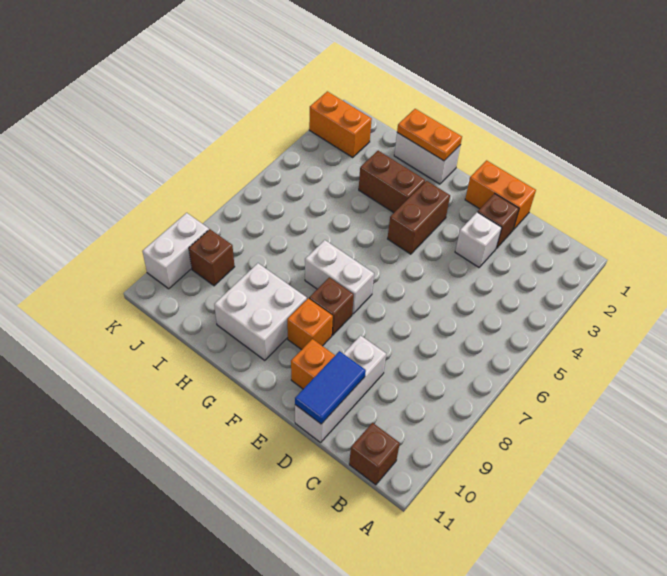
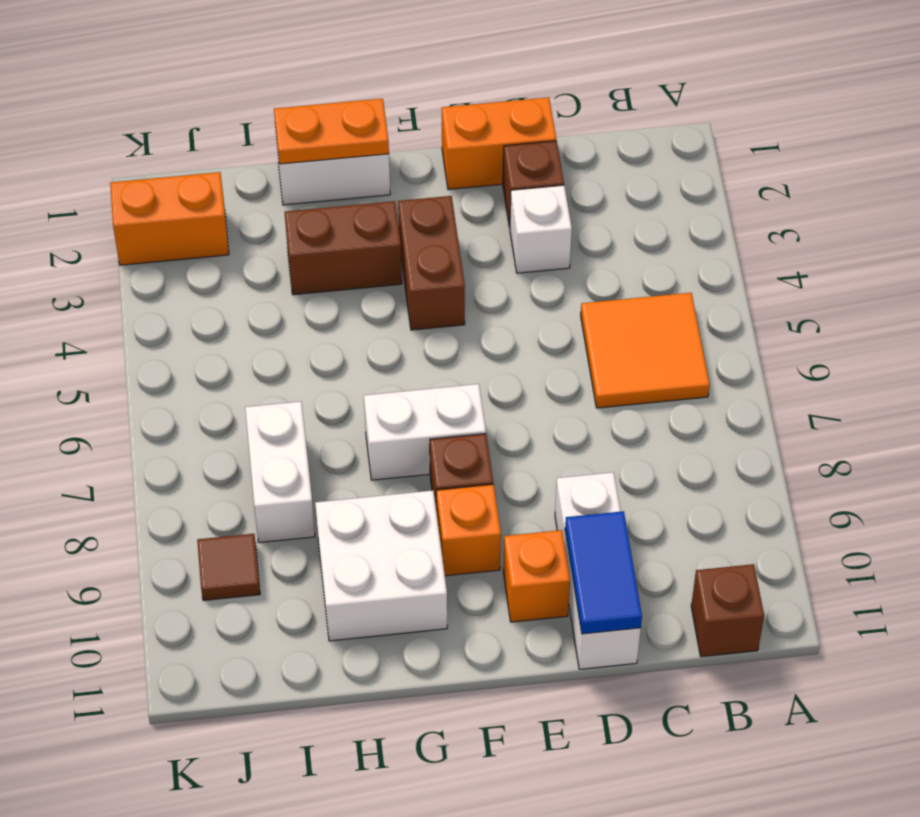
none -> orange 2x2 tile [581,293,710,408]
brown 1x1 brick [189,229,235,286] -> brown 1x1 tile [197,534,260,600]
white 1x2 brick [142,213,209,289] -> white 1x2 brick moved to [245,401,315,543]

